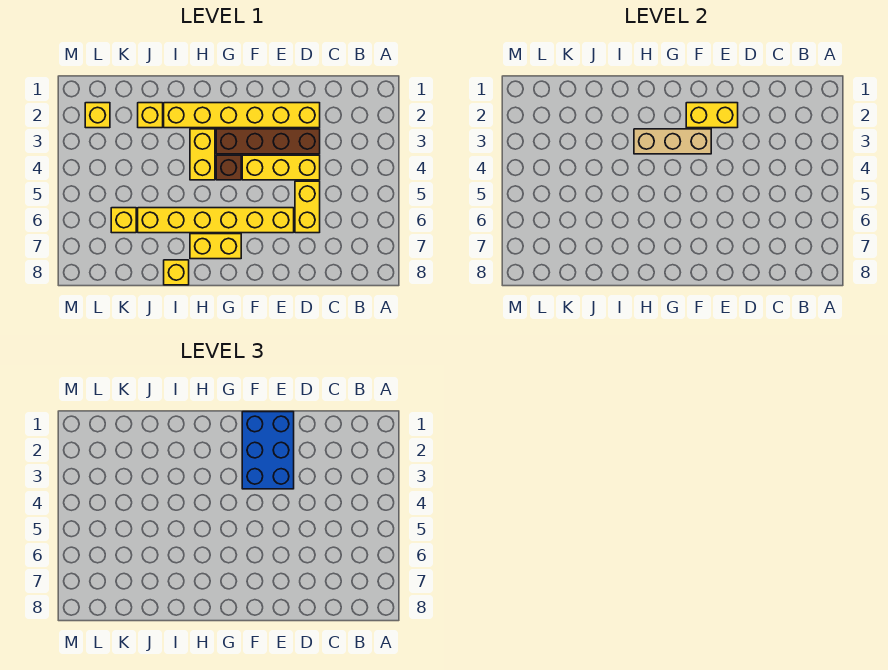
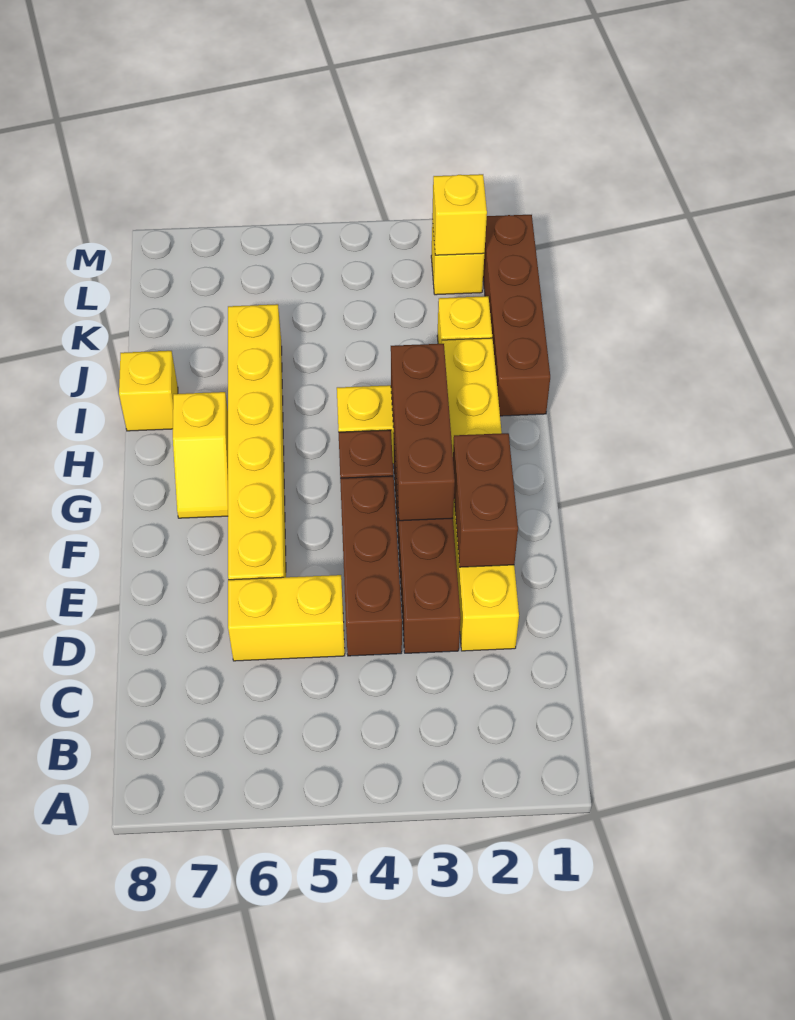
yellow 1x3 brick [242,155,320,180] -> brown 1x3 brick [340,476,402,656]
blue 2x3 brick [242,412,294,489] -> none
yellow 1x2 brick [686,103,738,128] -> brown 1x2 brick [453,433,518,567]
tan 1x3 brick [634,129,711,154] -> brown 1x3 brick [391,343,455,521]
yellow 1x2 brick [190,234,241,259] -> yellow 1x2 slope [173,392,228,518]
none -> brown 1x4 brick [483,215,550,416]
yellow 1x1 brick [111,208,136,233] -> yellow 1x1 brick moved to [432,174,487,255]

